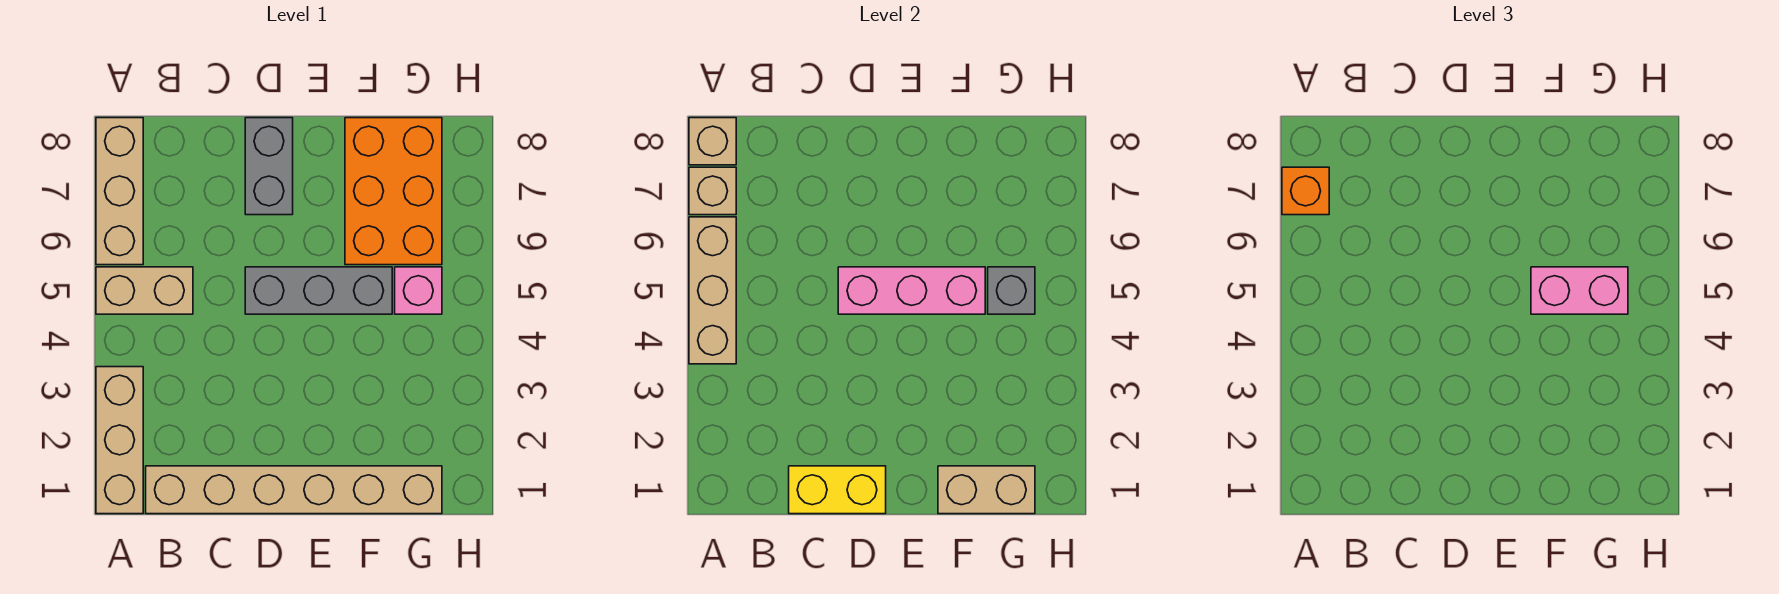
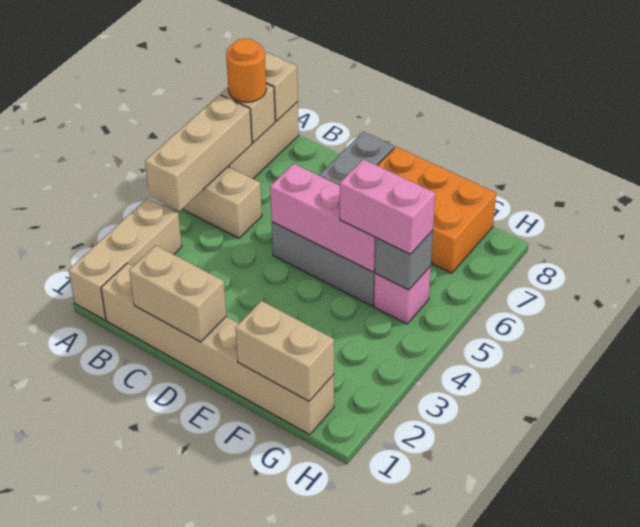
orange 1x1 brick [1282,167,1329,215] -> orange 1x1 round brick [226,38,266,102]
yellow 1x2 brick [789,466,886,514] -> tan 1x2 brick [129,246,226,342]
orange 2x3 brick [345,118,442,265] -> orange 2x3 brick turned to [378,147,496,273]

